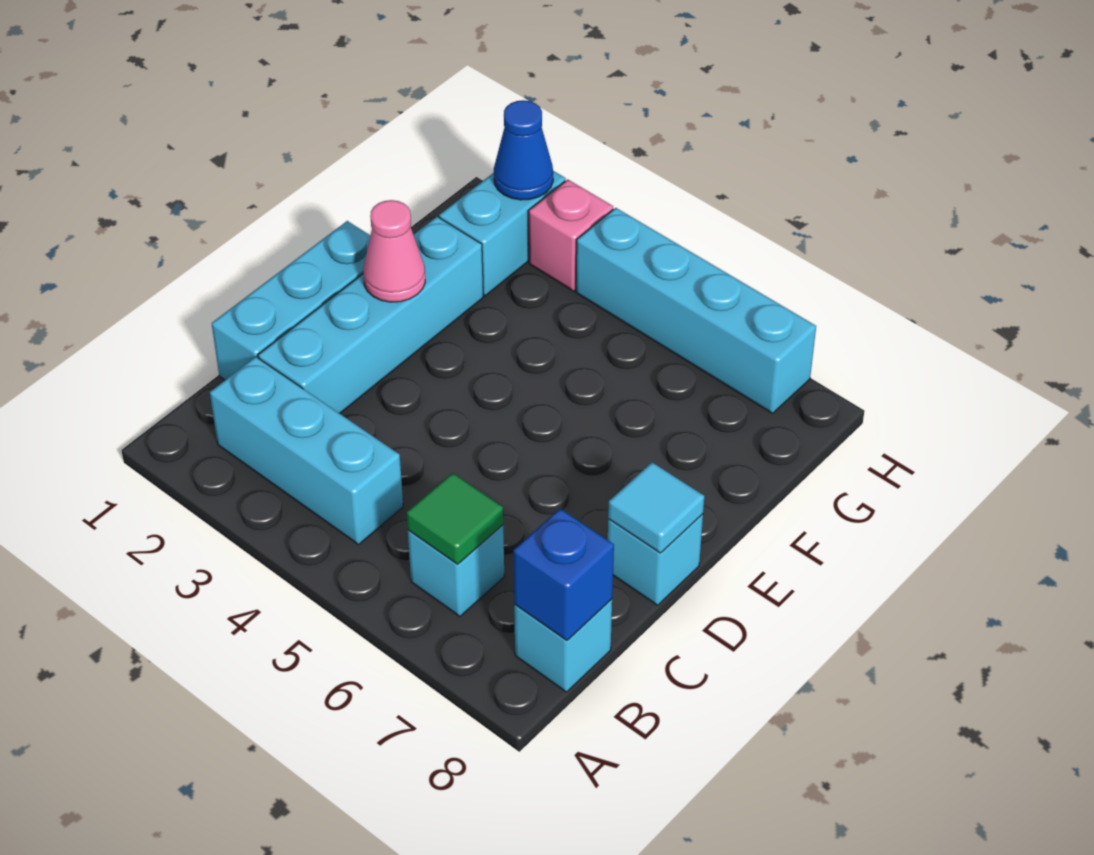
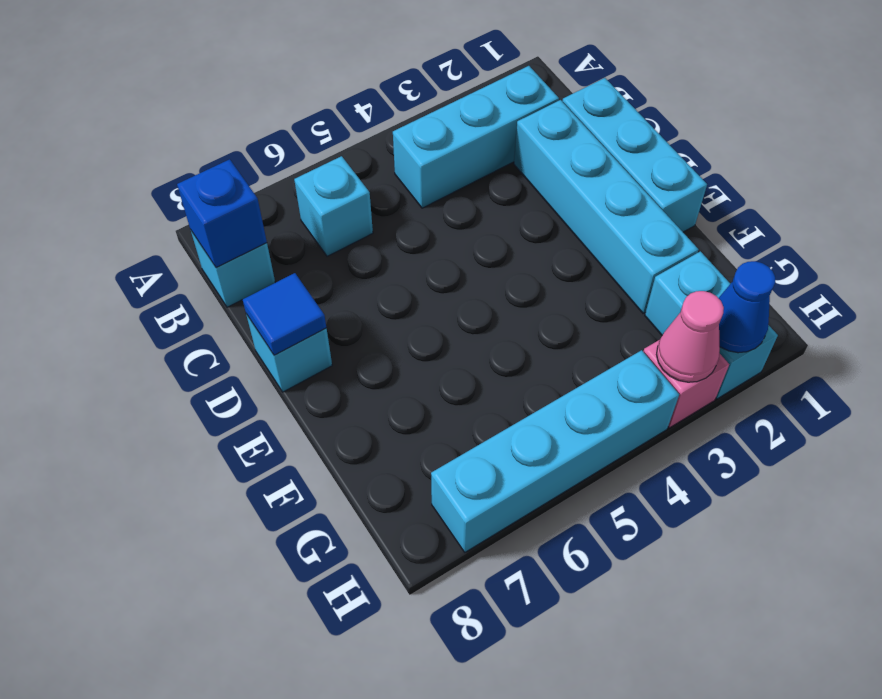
green 1x1 tile [406,473,503,564] -> none
cyan 1x1 tile [608,462,704,553] -> blue 1x1 tile [243,273,326,355]
pink 1x1 cone [363,200,425,302] -> pink 1x1 cone moved to [657,291,724,382]

